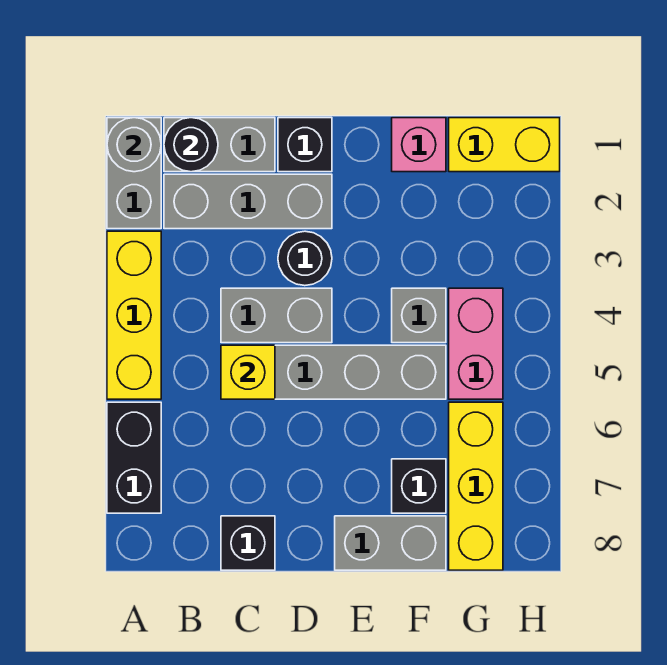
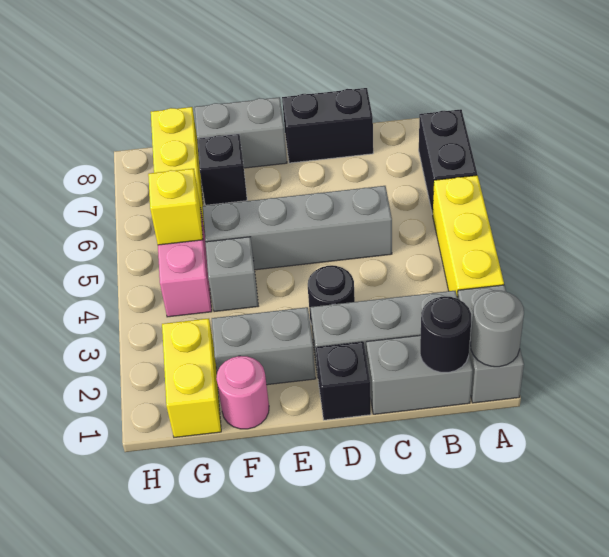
grey 1x2 brick [221,288,332,343] -> grey 1x2 brick moved to [212,307,316,385]
yellow 1x1 brick [221,345,275,399] -> yellow 1x1 brick moved to [148,169,203,245]
black 1x1 brick [221,516,275,570] -> black 1x2 brick [282,88,373,163]
pink 1x1 brick [392,118,446,172] -> pink 1x1 round brick [216,356,269,429]
yellow 1x2 brick [449,118,560,172] -> yellow 1x2 brick turned to [162,319,221,437]

